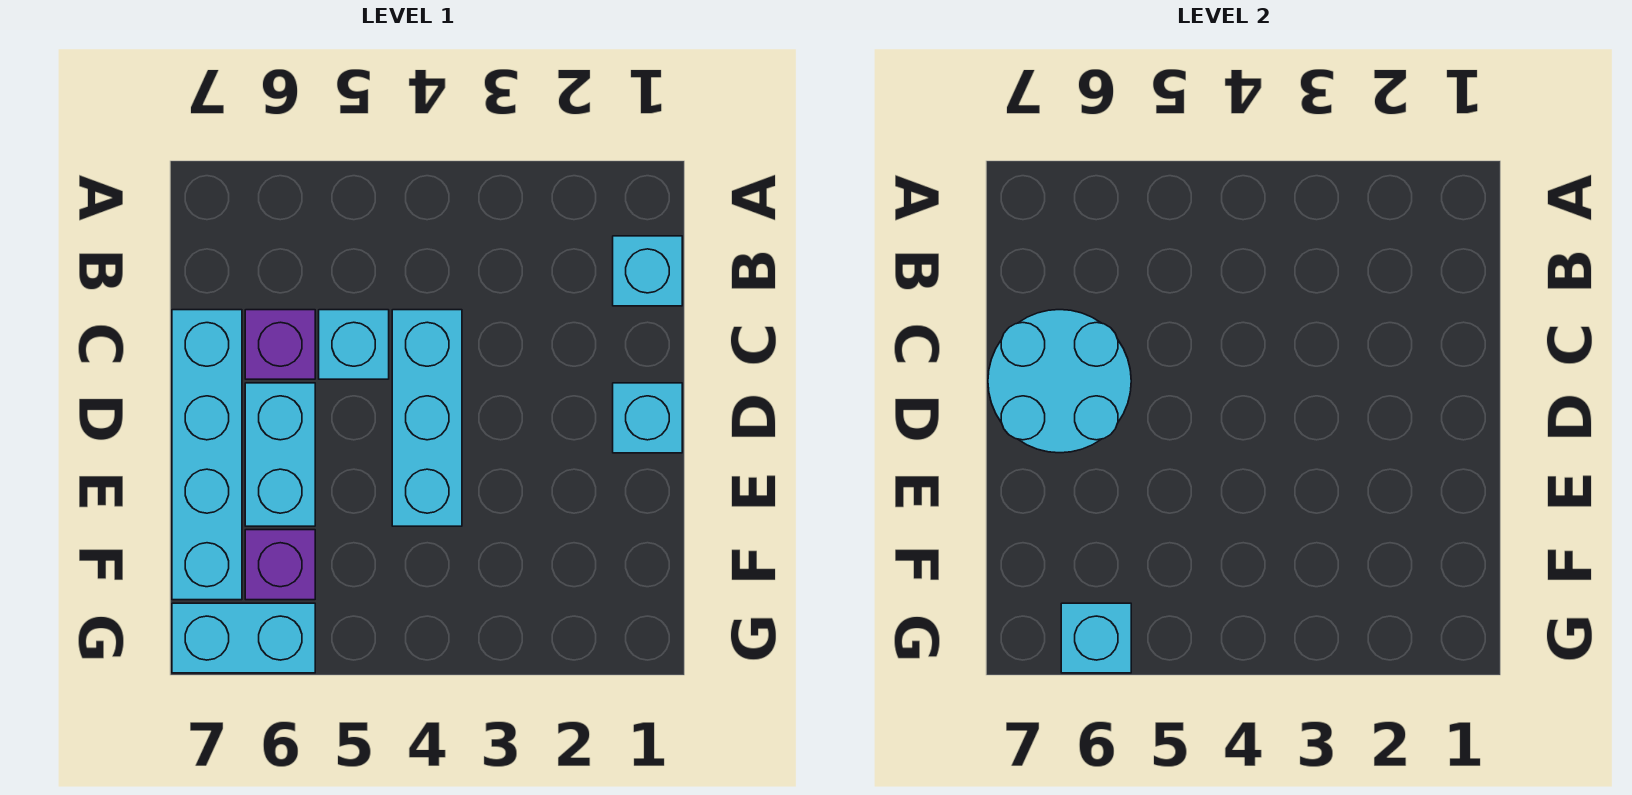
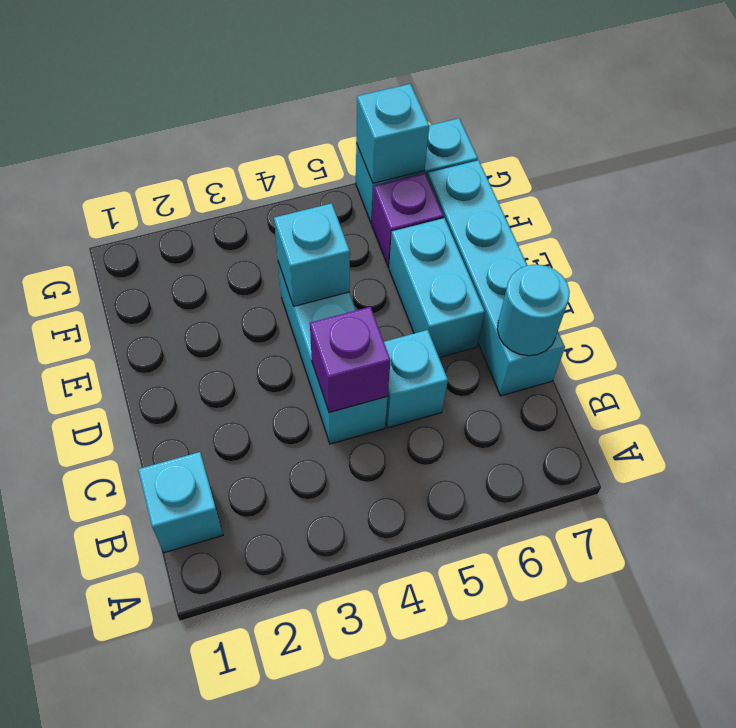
purple 1x1 brick [245,310,315,379] -> purple 1x1 brick moved to [310,307,391,412]
cyan 2x2 round brick [988,310,1131,453] -> cyan 1x1 round brick [497,264,570,356]
cyan 1x1 brick [613,383,682,453] -> cyan 1x1 brick moved to [274,203,350,306]

